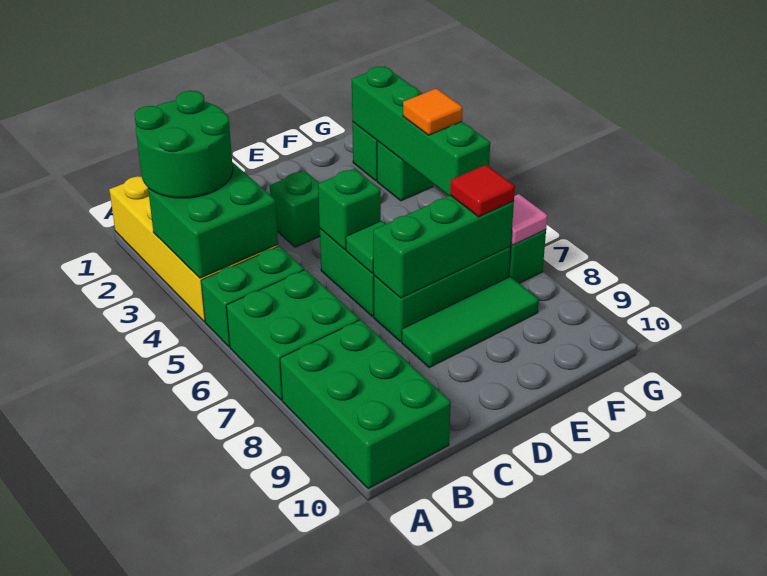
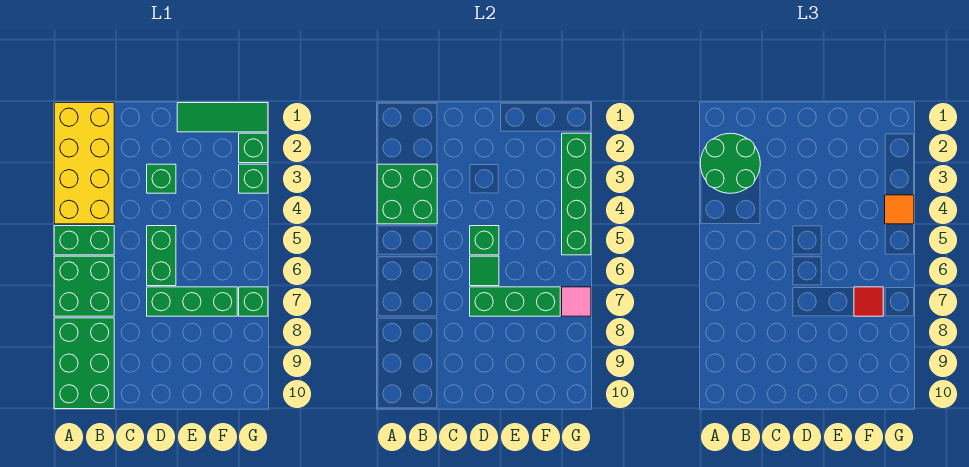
green 1x3 tile [402,277,539,368] -> green 1x3 tile moved to [177,103,268,132]

